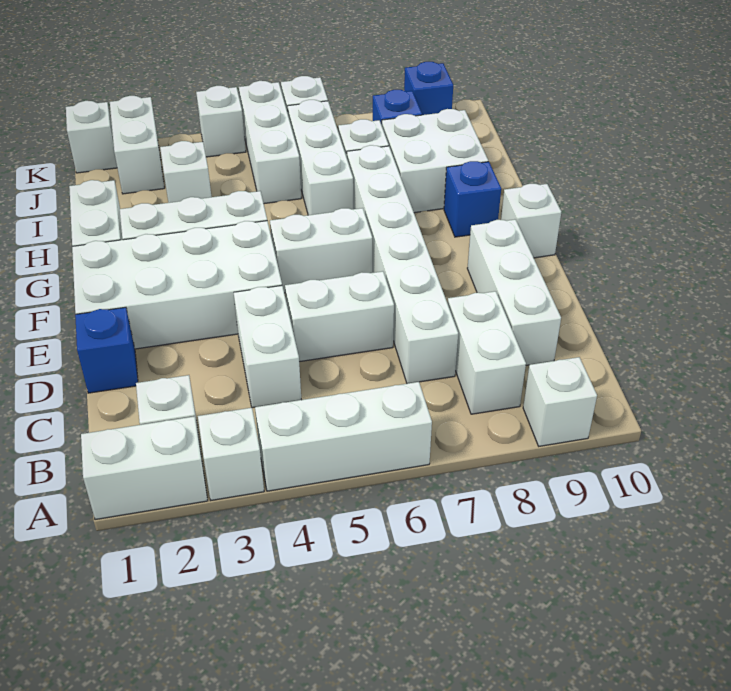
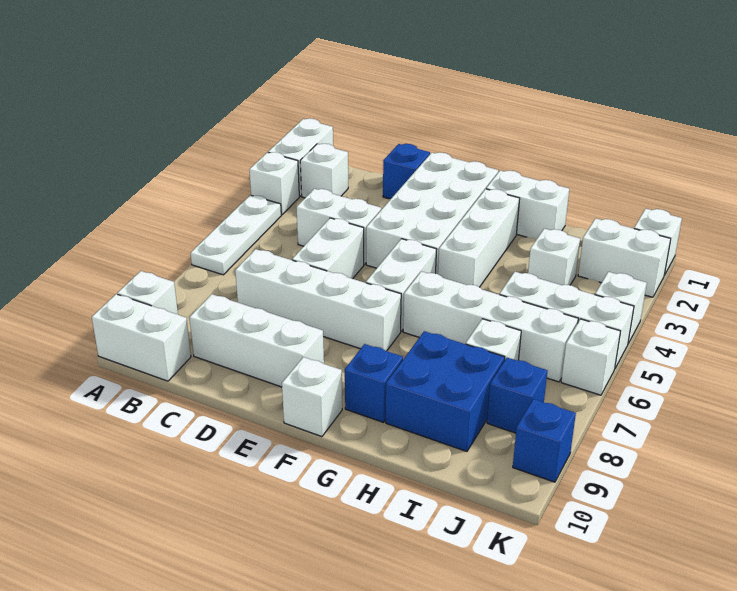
white 1x3 brick [255,382,432,491] -> white 1x3 plate [191,195,281,275]
white 1x2 brick [448,291,526,414] -> white 1x2 brick moved to [92,294,191,381]
white 1x6 brick [347,145,458,384] -> white 1x4 brick [235,249,401,351]
white 1x3 brick [288,100,353,215] -> white 1x4 brick [403,271,578,382]
white 2x2 brick [382,109,488,213] -> blue 2x2 brick [386,331,505,451]

